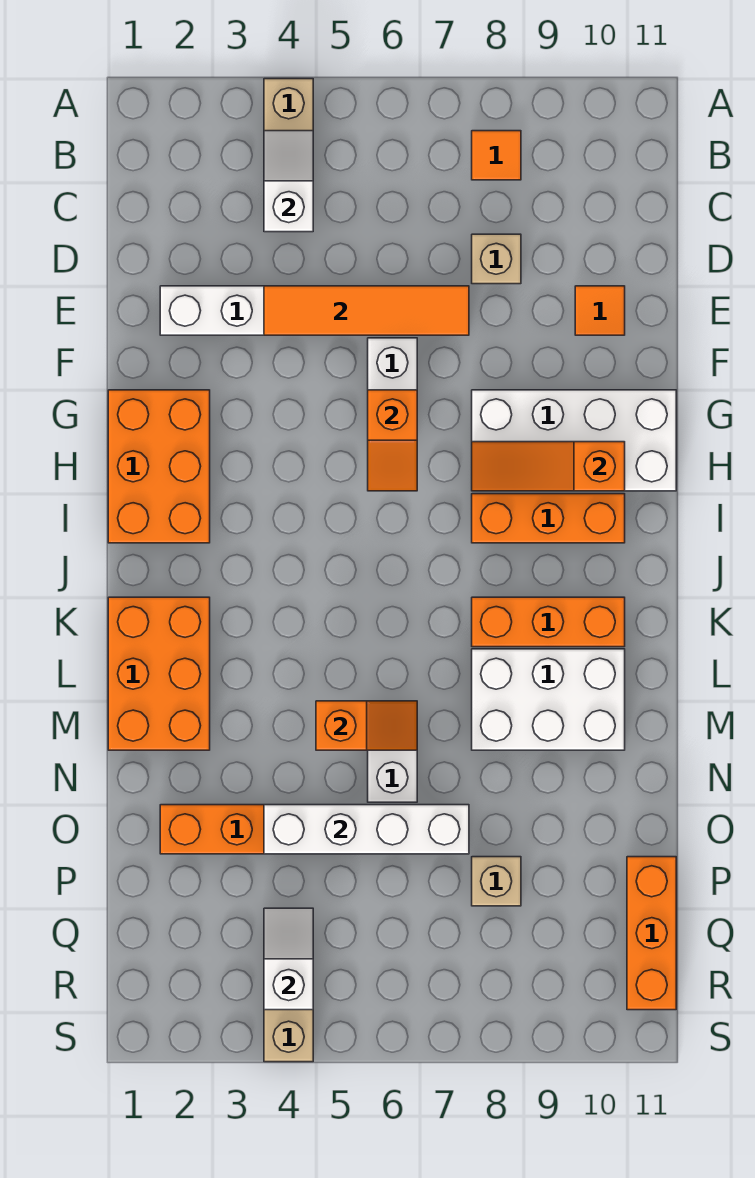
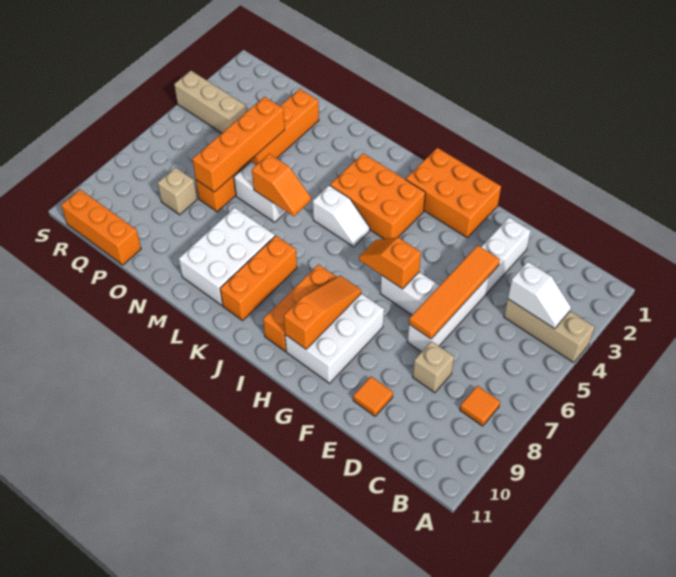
white 2x4 brick [472,390,676,491] -> white 2x3 brick [285,294,384,383]
orange 2x3 brick [108,597,210,750] -> orange 2x3 brick moved to [330,153,425,239]
orange 1x2 slope [316,701,417,750] -> orange 1x2 slope turned to [252,154,311,216]
white 1x4 brick [264,805,469,854] -> orange 1x4 brick [192,97,285,192]
white 1x2 slope [264,908,313,1010] -> white 1x2 slope moved to [313,185,370,247]

